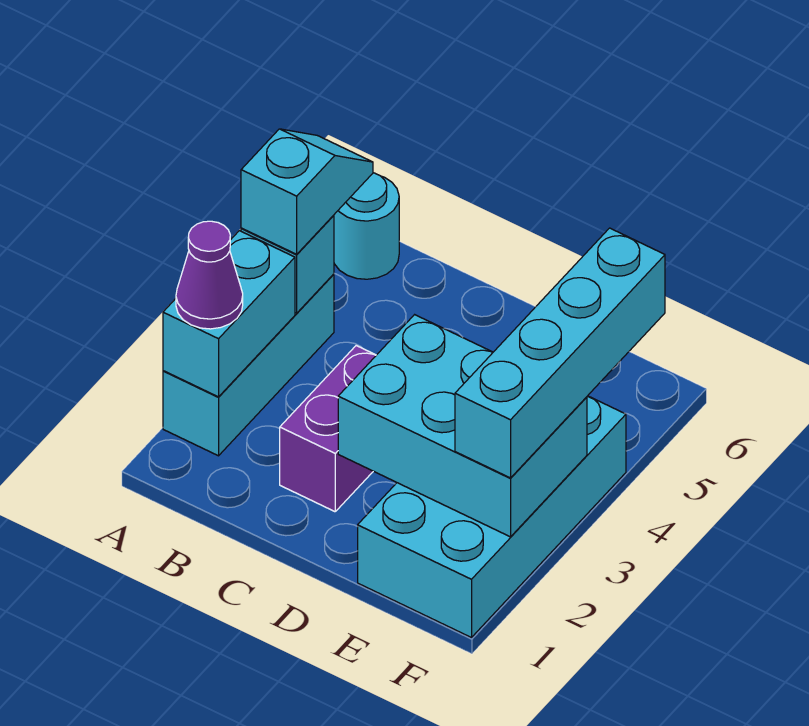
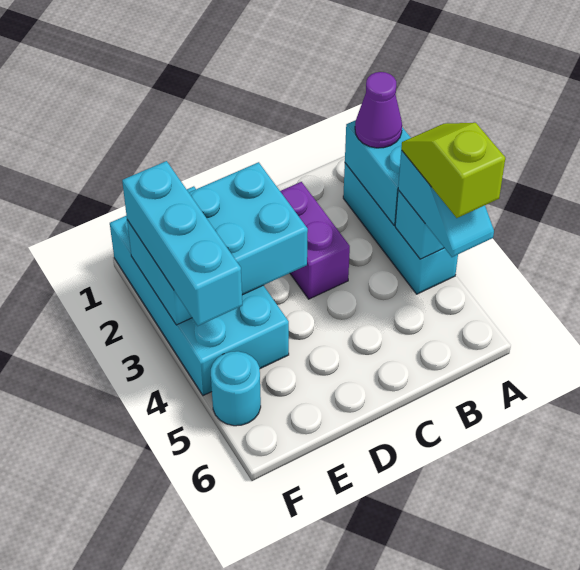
none -> lime 1x2 slope [401,123,505,218]
cyan 1x1 round brick [334,173,399,279] -> cyan 1x1 round brick moved to [211,351,261,426]
cyan 1x4 brick [455,228,665,478] -> cyan 1x3 brick [122,161,242,326]

